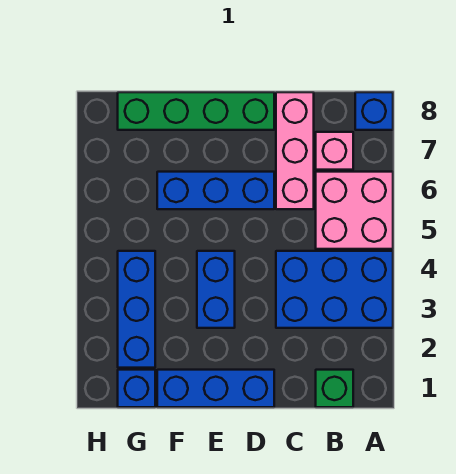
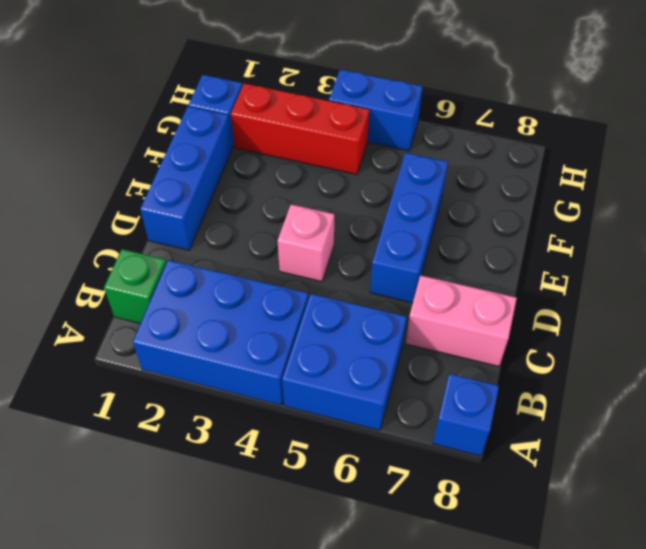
blue 2x3 brick [276,251,393,328] -> blue 2x3 brick turned to [133,260,308,405]
pink 2x2 brick [316,172,393,249] -> blue 2x2 brick [282,294,406,430]
pink 1x1 brick [316,132,353,170] -> pink 1x1 brick moved to [278,204,334,281]
pink 1x3 brick [276,92,314,209] -> pink 1x2 brick [405,275,517,366]
green 1x4 brick [118,92,274,130] -> none
blue 1x2 brick [197,251,235,328] -> blue 1x2 brick moved to [329,70,423,151]
blue 1x3 brick [118,251,155,368] -> red 1x3 brick [231,83,369,174]

